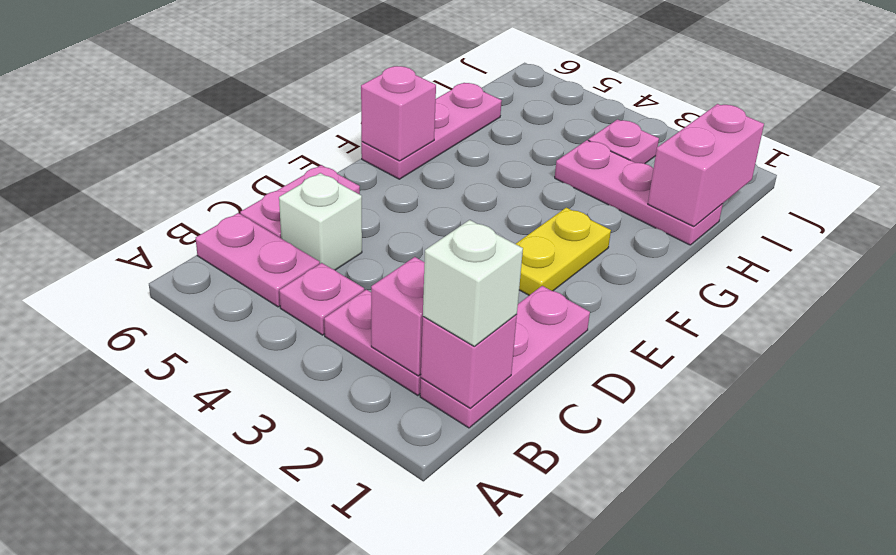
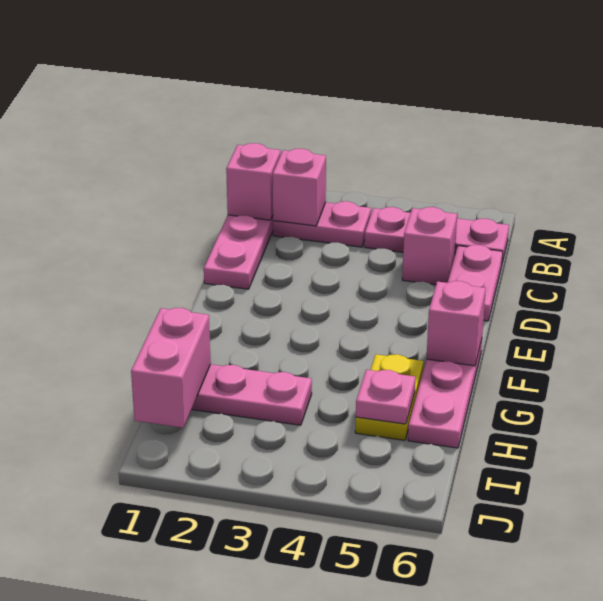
white 1x1 brick [423,220,523,346] -> none
white 1x1 brick [279,173,362,270] -> pink 1x1 brick [402,207,457,285]
yellow 1x2 plate [516,208,611,295] -> yellow 1x2 plate moved to [355,354,424,440]
pink 1x1 plate [588,119,659,164] -> pink 1x1 plate moved to [356,370,415,424]

